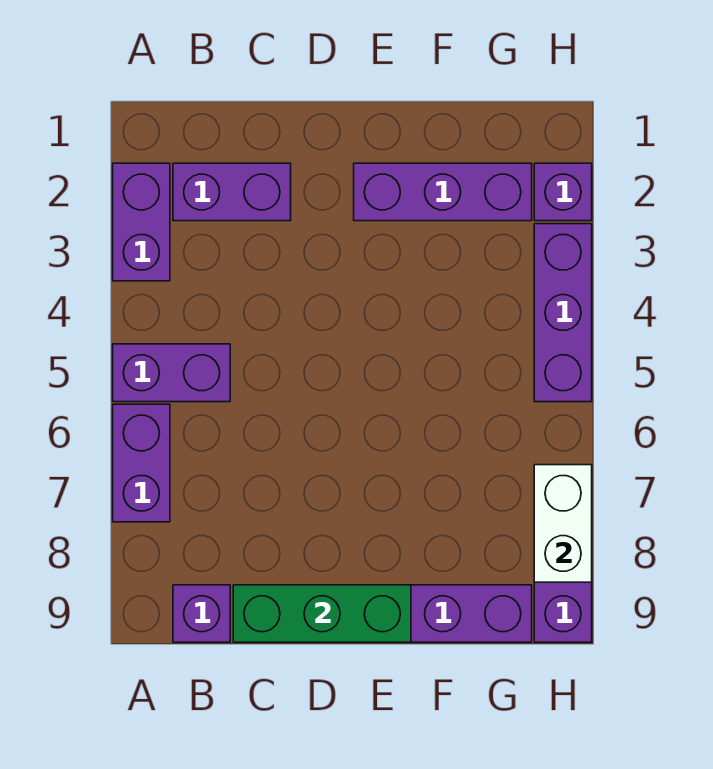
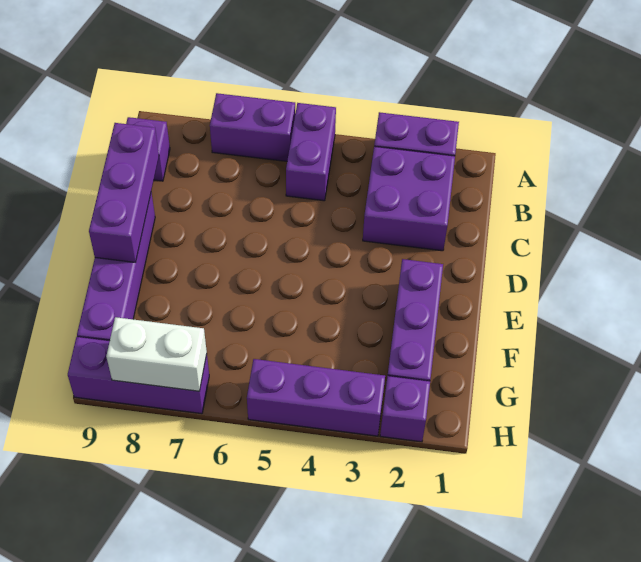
purple 1x2 brick [173,163,291,221] -> purple 2x2 brick [363,146,455,251]
green 1x3 brick [233,585,411,642] -> purple 1x3 brick [89,123,159,263]

